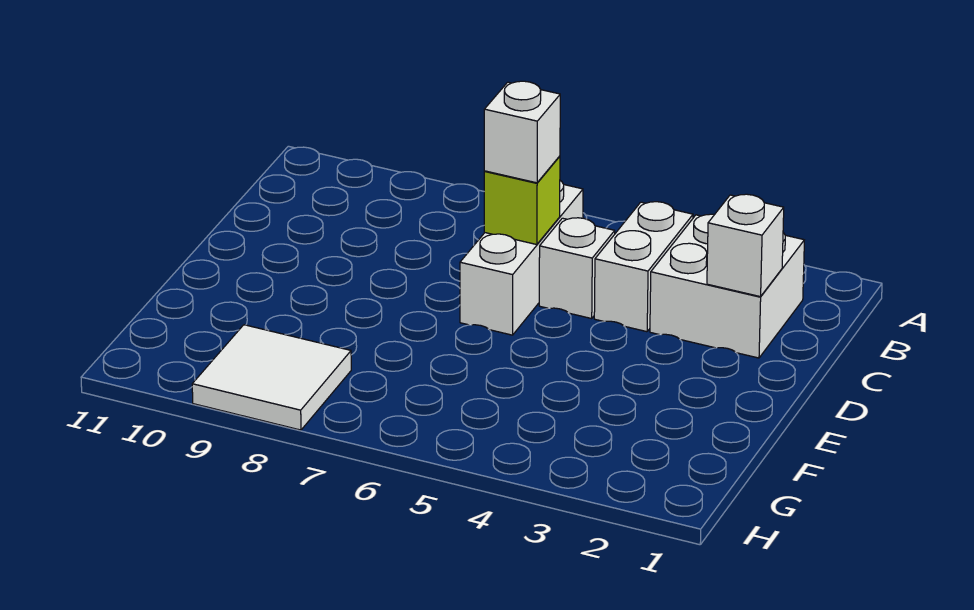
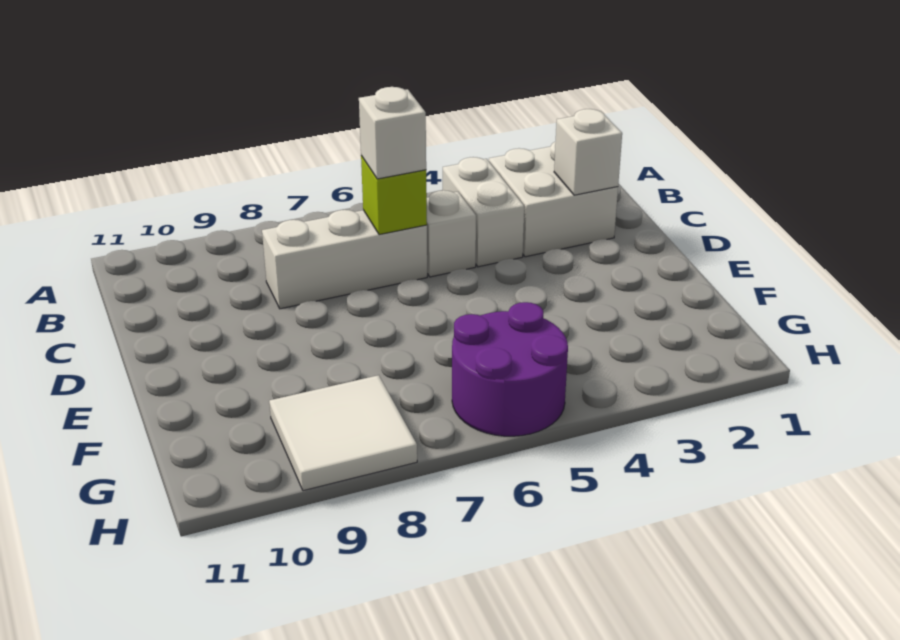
white 1x3 brick [460,181,583,335] -> white 1x3 brick turned to [262,210,427,309]
none -> purple 2x2 round brick [452,302,568,436]

